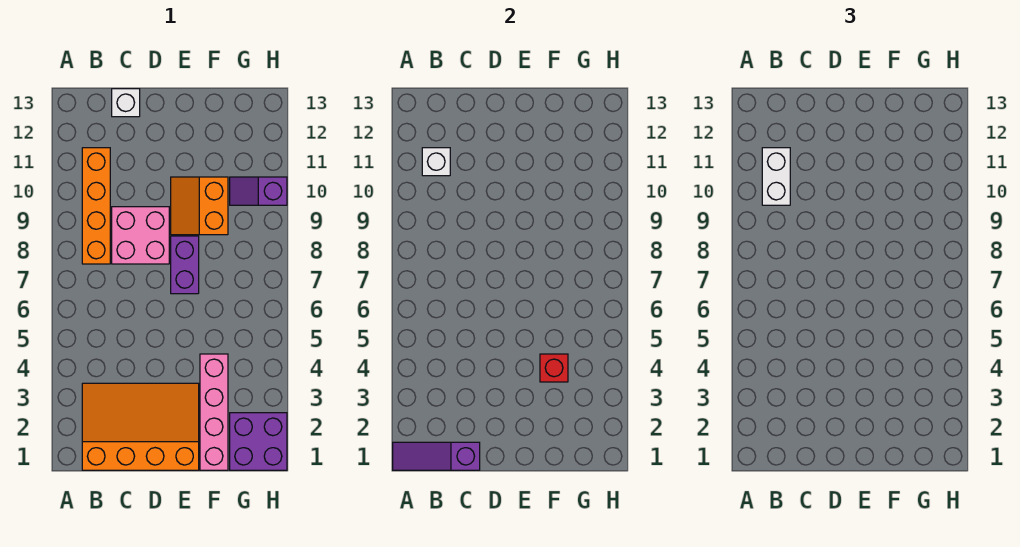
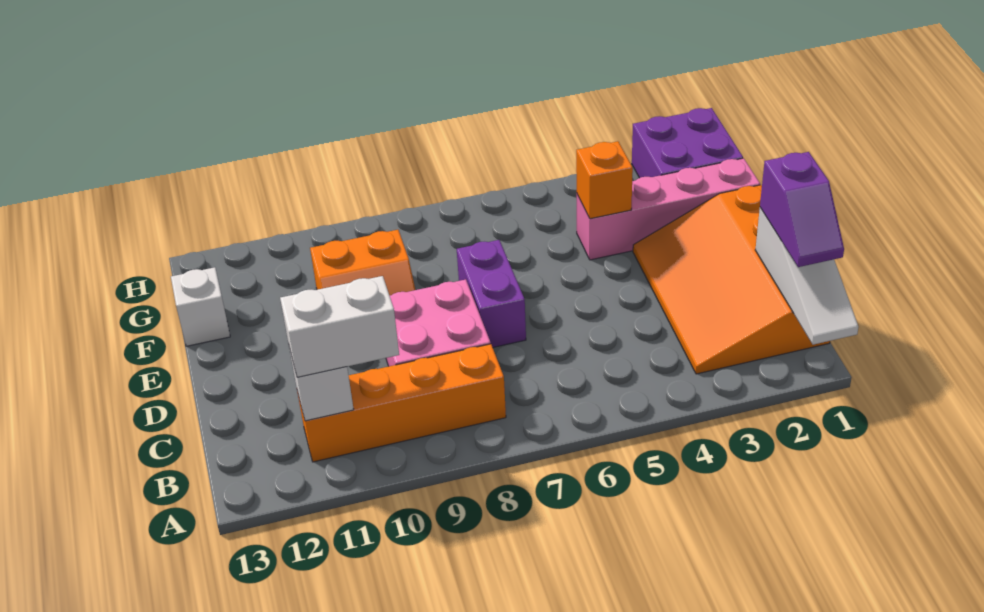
purple 1x3 slope [393,442,480,470] -> white 1x3 slope [755,208,858,345]
white 1x1 brick [112,89,140,117] -> white 1x1 brick moved to [171,267,230,346]
purple 1x2 brick [171,236,199,294] -> purple 1x2 brick turned to [457,240,526,347]
red 1x1 brick [540,354,568,382] -> orange 1x1 brick [576,141,633,219]
purple 1x2 slope [230,177,287,205] -> purple 1x2 slope moved to [760,152,844,267]

